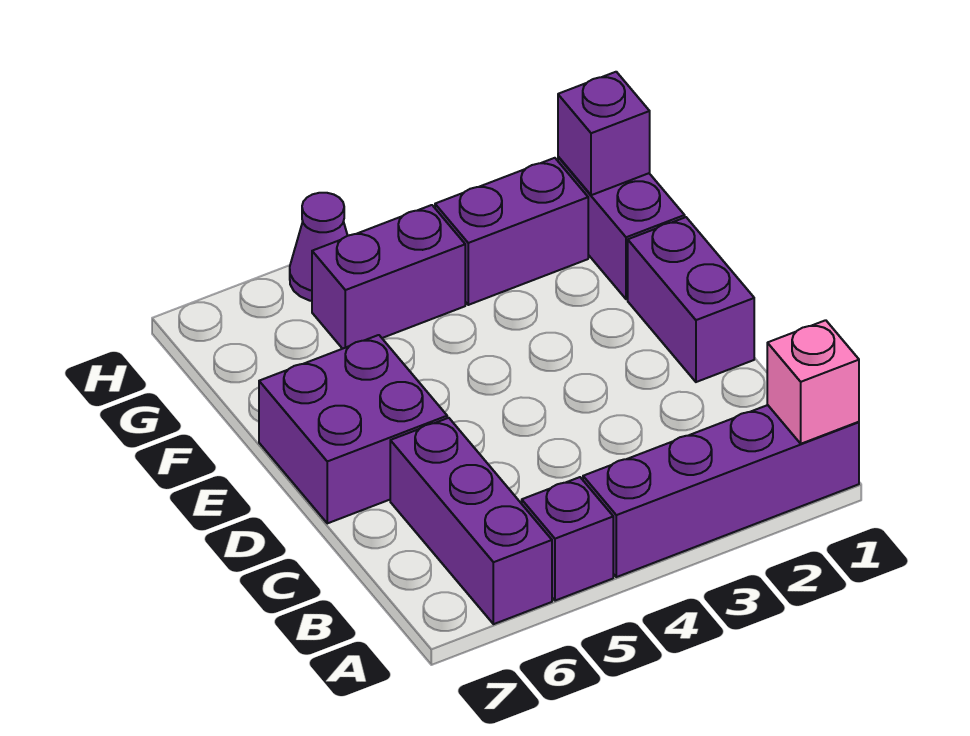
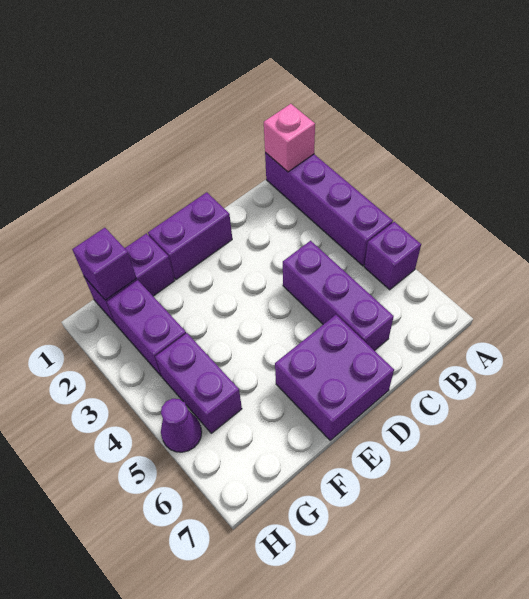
purple 1x3 brick [390,418,552,624] -> purple 1x3 brick turned to [283,241,394,351]

